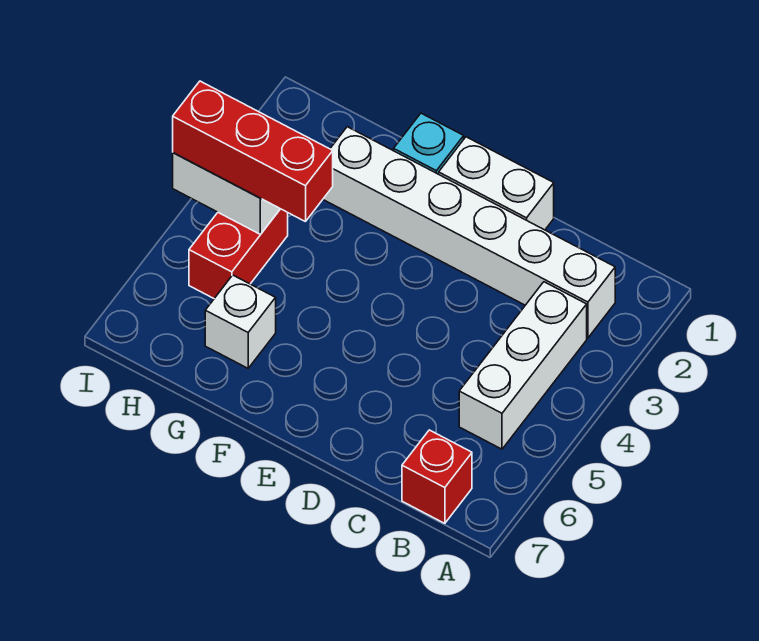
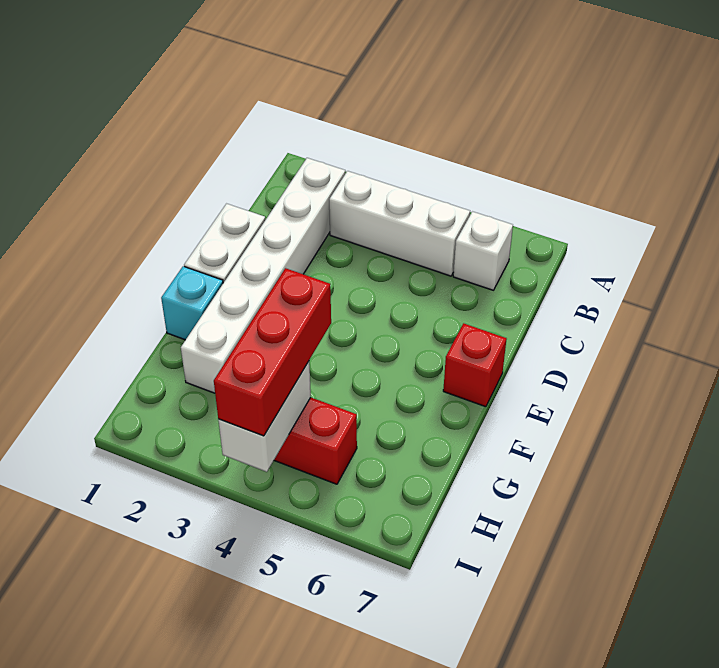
red 1x1 brick [402,430,472,523] -> red 1x1 brick moved to [443,323,507,407]
white 1x1 brick [205,275,276,368] -> white 1x1 brick moved to [453,212,513,290]

